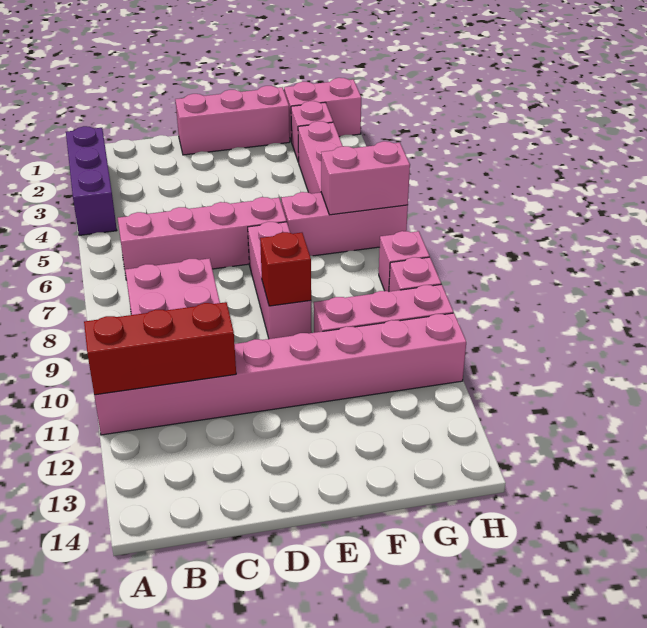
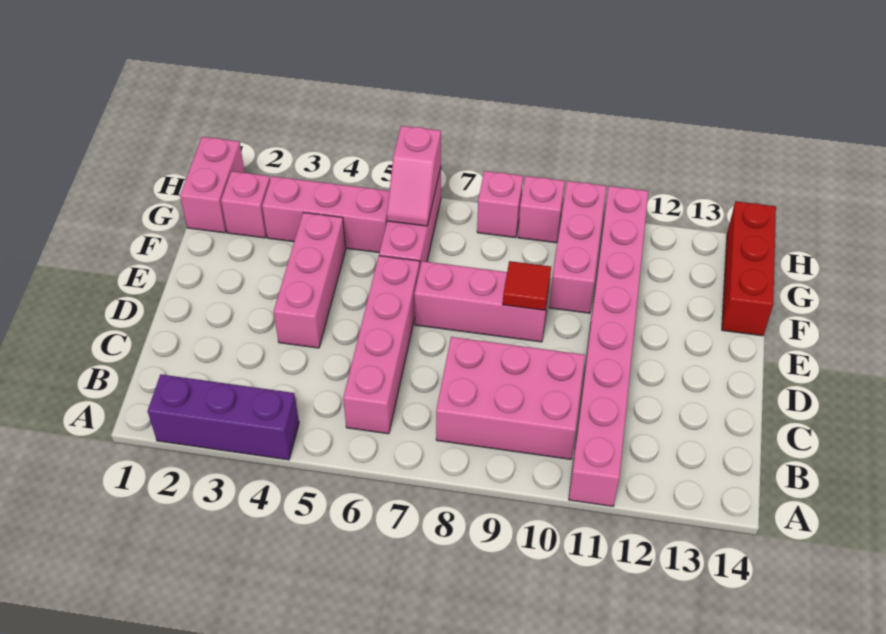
red 1x3 brick [84,302,236,395] -> red 1x3 brick moved to [722,201,776,336]
pink 1x3 brick [175,86,290,155] -> pink 1x3 brick moved to [274,212,346,348]
red 1x1 brick [260,232,311,306] -> red 1x1 tile [503,261,551,310]
pink 1x2 brick [321,141,410,215] -> pink 1x2 slope [387,126,441,226]

